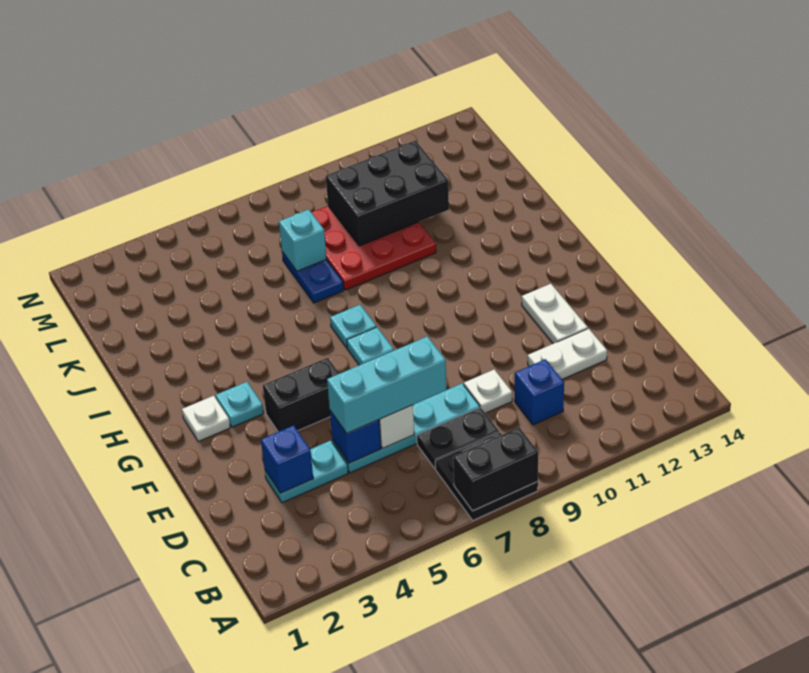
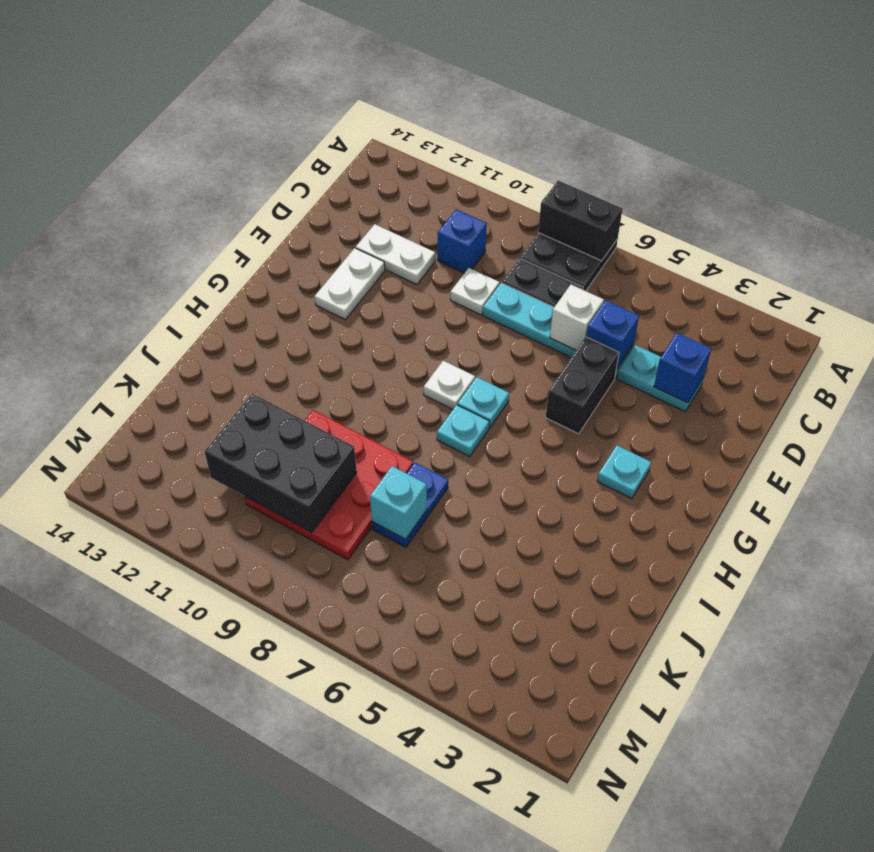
cyan 1x3 brick [327,337,446,433] -> none
black 1x2 brick [263,358,339,432] -> black 1x2 brick turned to [546,337,619,434]
white 1x1 plate [182,396,230,441] -> white 1x1 plate moved to [424,361,475,409]

